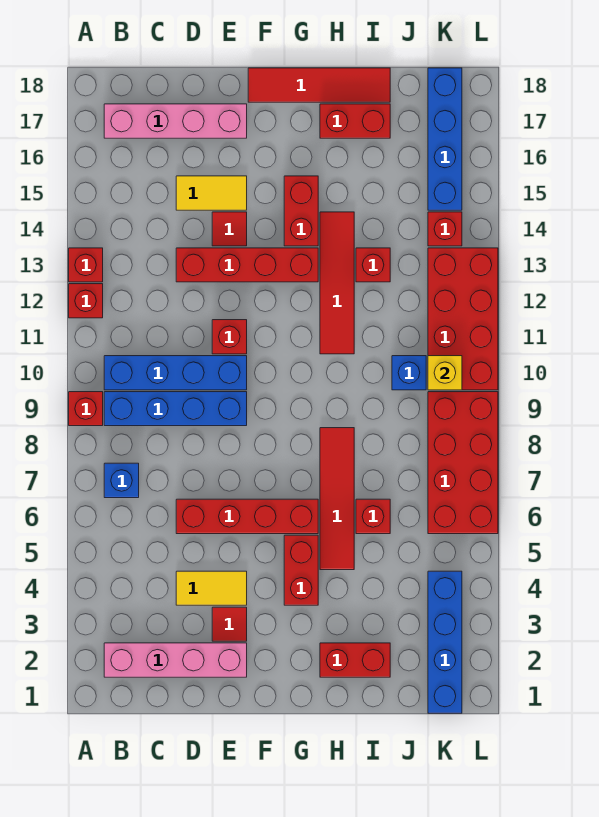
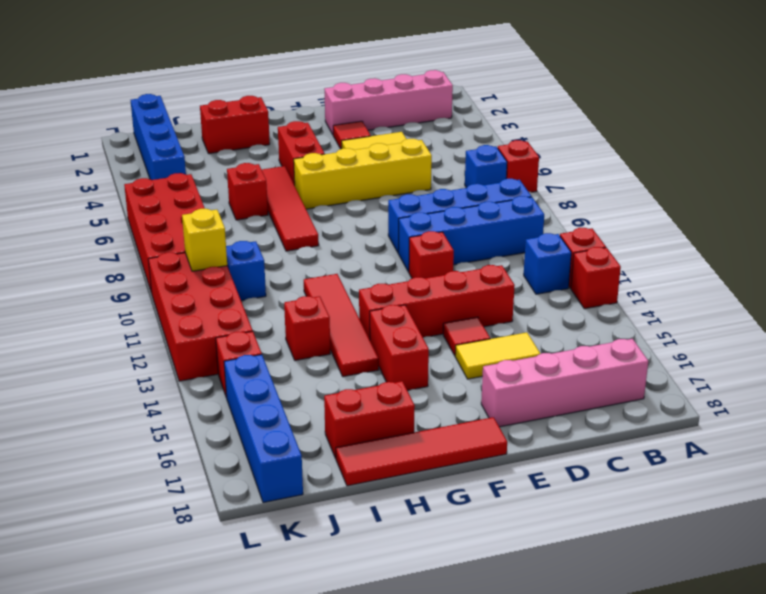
red 1x1 brick [69,392,103,426] -> red 1x1 brick moved to [498,140,539,192]
none -> blue 1x1 brick [524,233,571,294]
red 1x4 brick [176,499,318,534] -> yellow 1x4 brick [294,139,432,209]

